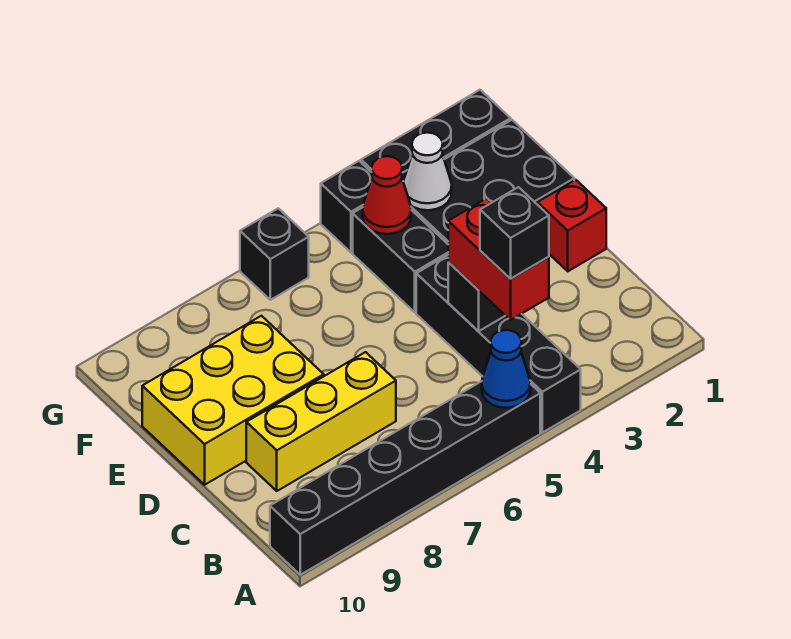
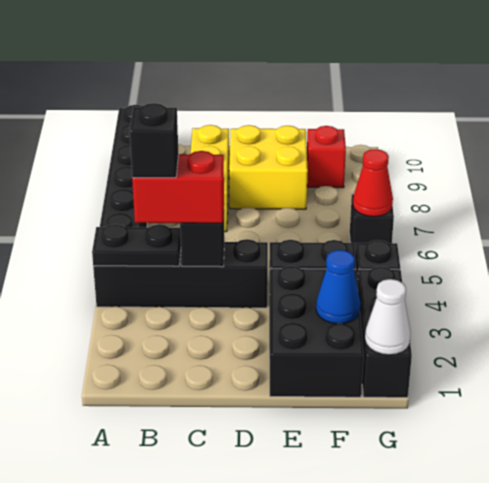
none -> black 1x2 plate [92,224,181,266]
blue 1x1 cone [482,330,531,408] -> blue 1x1 cone moved to [316,250,360,324]
red 1x1 brick [537,180,606,271] -> red 1x1 brick moved to [307,126,346,188]
yellow 2x3 brick [142,316,324,485] -> yellow 2x2 brick [229,125,308,209]
white 1x1 cone [404,133,452,210] -> white 1x1 cone moved to [365,279,411,355]
red 1x1 cone [363,156,411,234] -> red 1x1 cone moved to [353,149,393,217]

